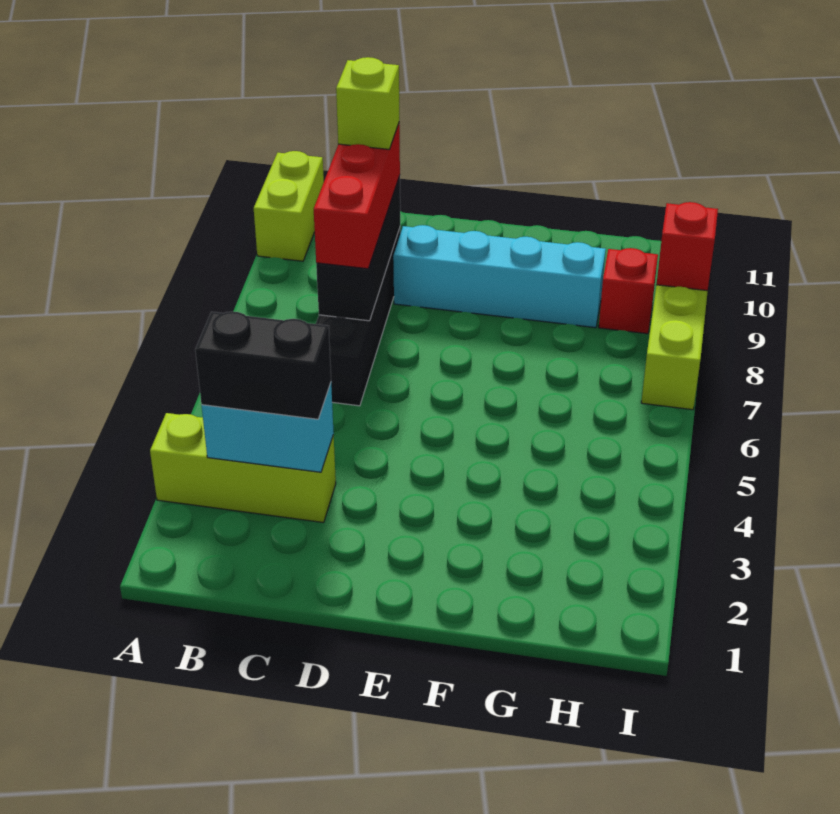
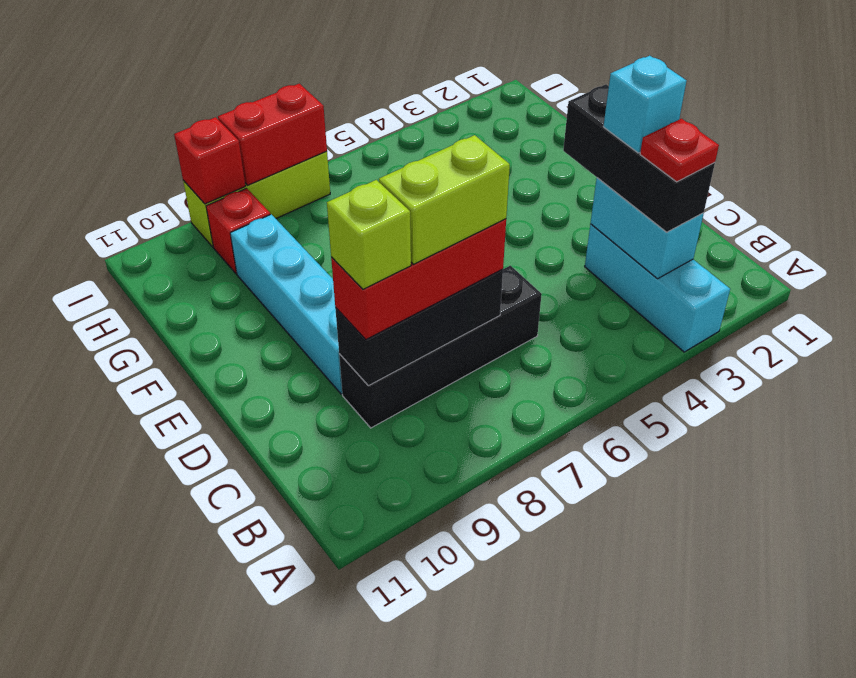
lime 1x3 brick [150,413,336,523] -> cyan 1x3 brick [585,224,730,352]
lime 1x2 brick [254,151,324,261] -> lime 1x2 brick moved to [379,135,510,264]
black 1x2 brick [195,312,331,419] -> black 1x3 brick [563,84,715,232]
none -> red 1x1 plate [640,119,719,182]
none -> cyan 1x1 brick [603,56,686,153]
none -> red 1x2 brick [218,84,327,185]

